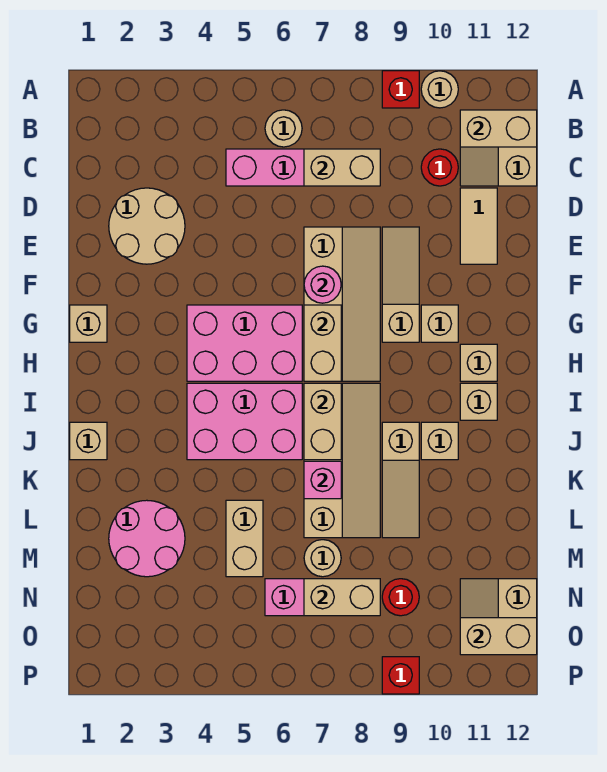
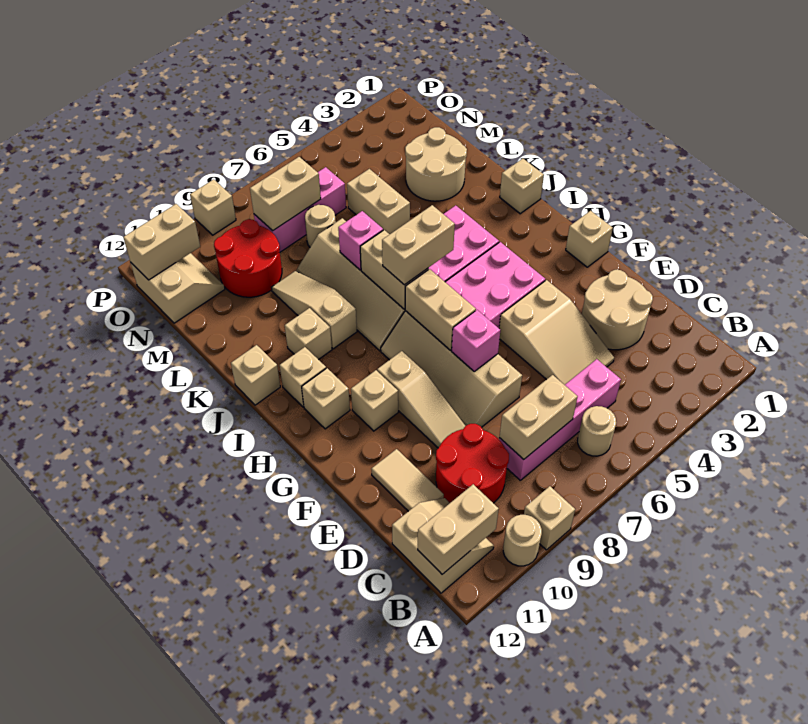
red 1x1 brick [382,71,419,108] -> tan 1x1 brick [524,486,575,550]
red 1x1 round brick [421,149,458,186] -> red 2x2 round brick [436,424,509,503]
none -> tan 2x3 slope [499,280,614,385]
pink 1x1 round brick [304,266,341,303] -> pink 1x1 brick [452,310,500,371]
none -> tan 1x2 brick [382,205,455,285]
none -> tan 1x1 brick [231,345,280,405]
pink 2x2 round brick [109,500,185,577] -> tan 2x2 round brick [405,127,467,201]
red 1x1 round brick [382,579,419,616] -> red 2x2 round brick [214,219,282,297]
red 1x1 brick [382,657,419,694] -> tan 1x1 brick [190,179,236,235]

